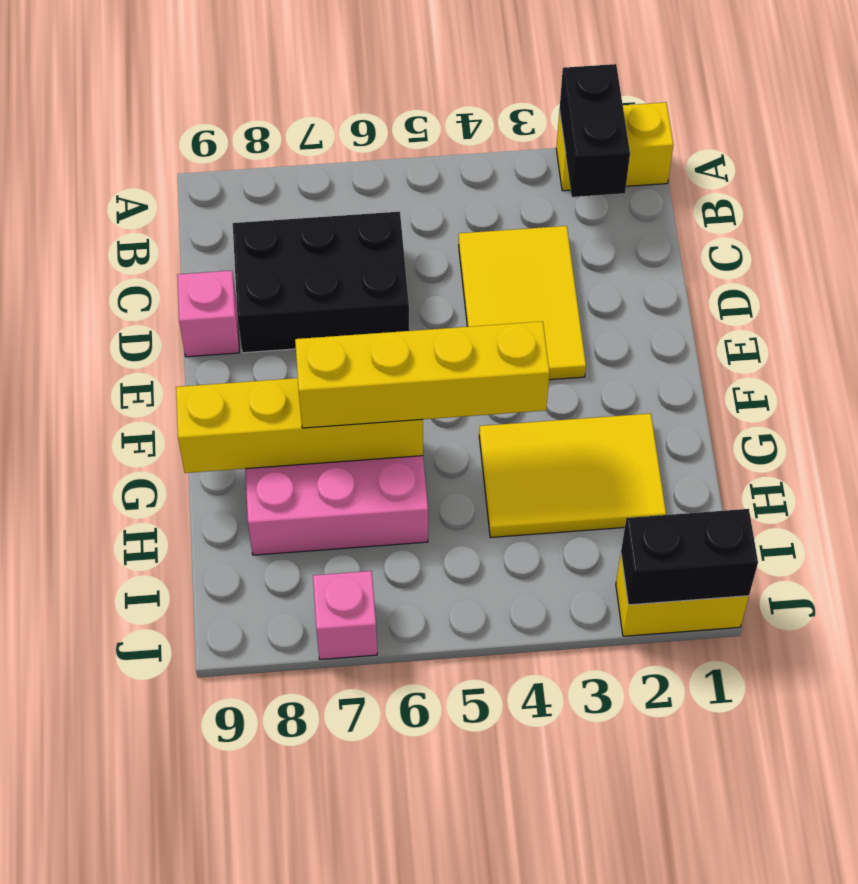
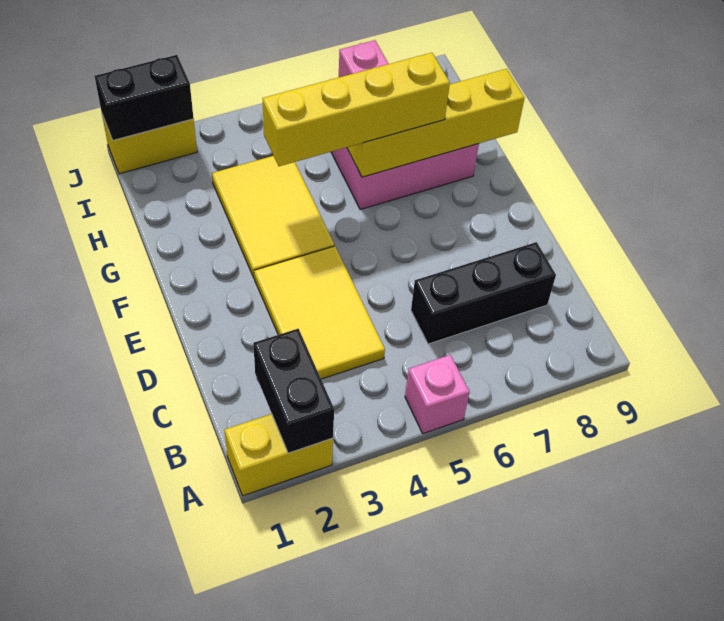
black 2x3 brick [233,212,409,353] -> black 1x3 brick [411,242,556,344]
pink 1x1 brick [177,271,239,357] -> pink 1x1 brick moved to [405,355,470,434]
yellow 2x3 tile [479,414,666,537] -> yellow 2x3 tile turned to [212,156,334,277]

